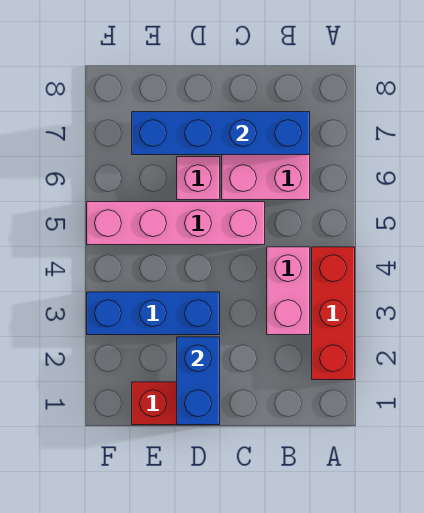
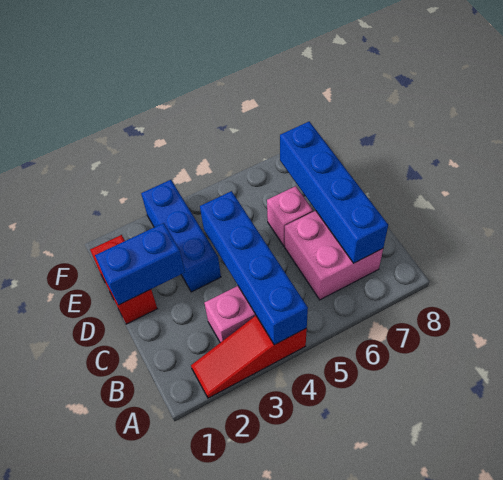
red 1x3 brick [312,247,355,380] -> red 1x3 slope [191,316,307,398]
none -> blue 1x4 brick [200,191,308,345]
pink 1x4 brick [87,202,265,245] -> none

